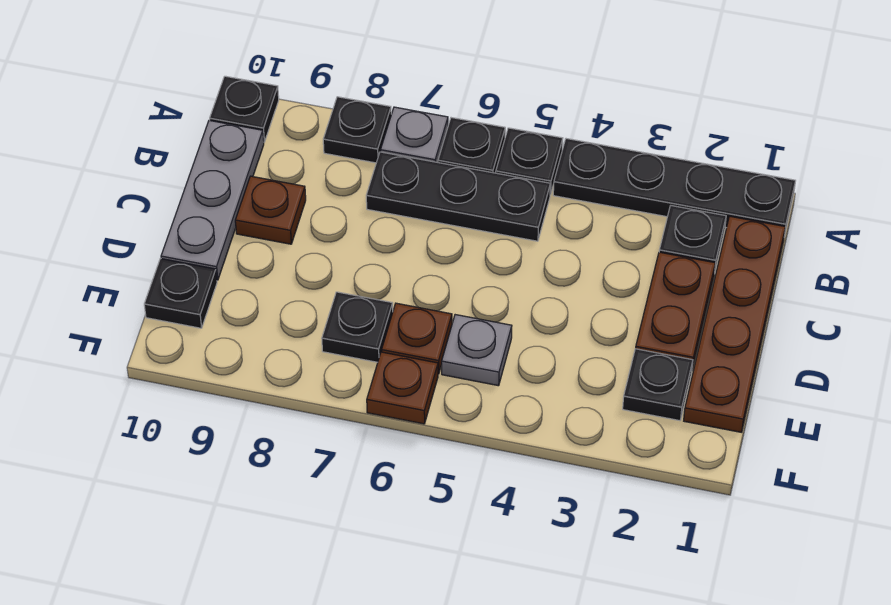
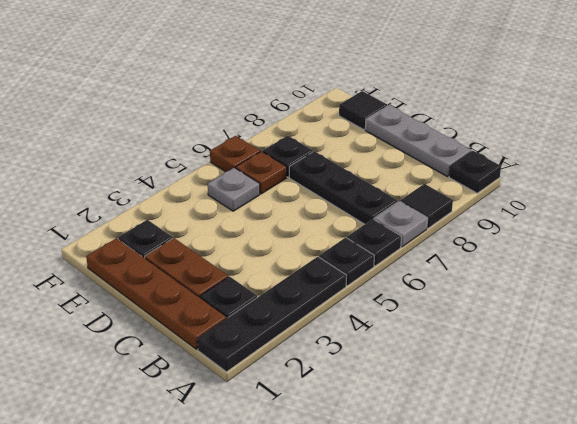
black 1x1 plate [323,97,391,163] -> black 1x1 tile [400,184,453,228]
black 1x3 plate [366,152,550,241] -> black 1x3 plate turned to [289,151,398,224]
brown 1x1 plate [235,176,306,244] -> none
black 1x1 plate [144,258,217,328] -> black 1x1 tile [339,91,387,130]

